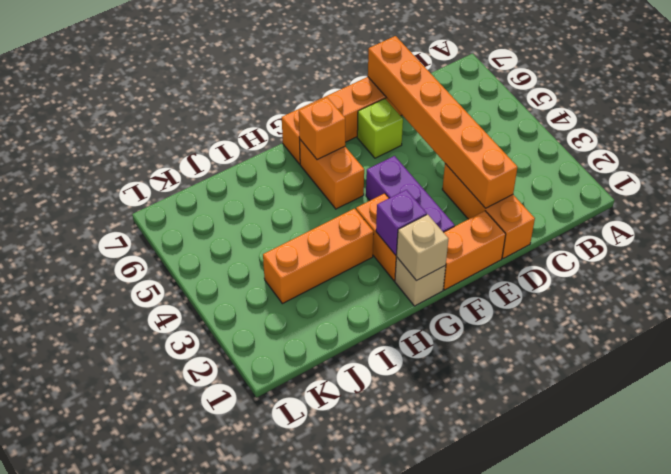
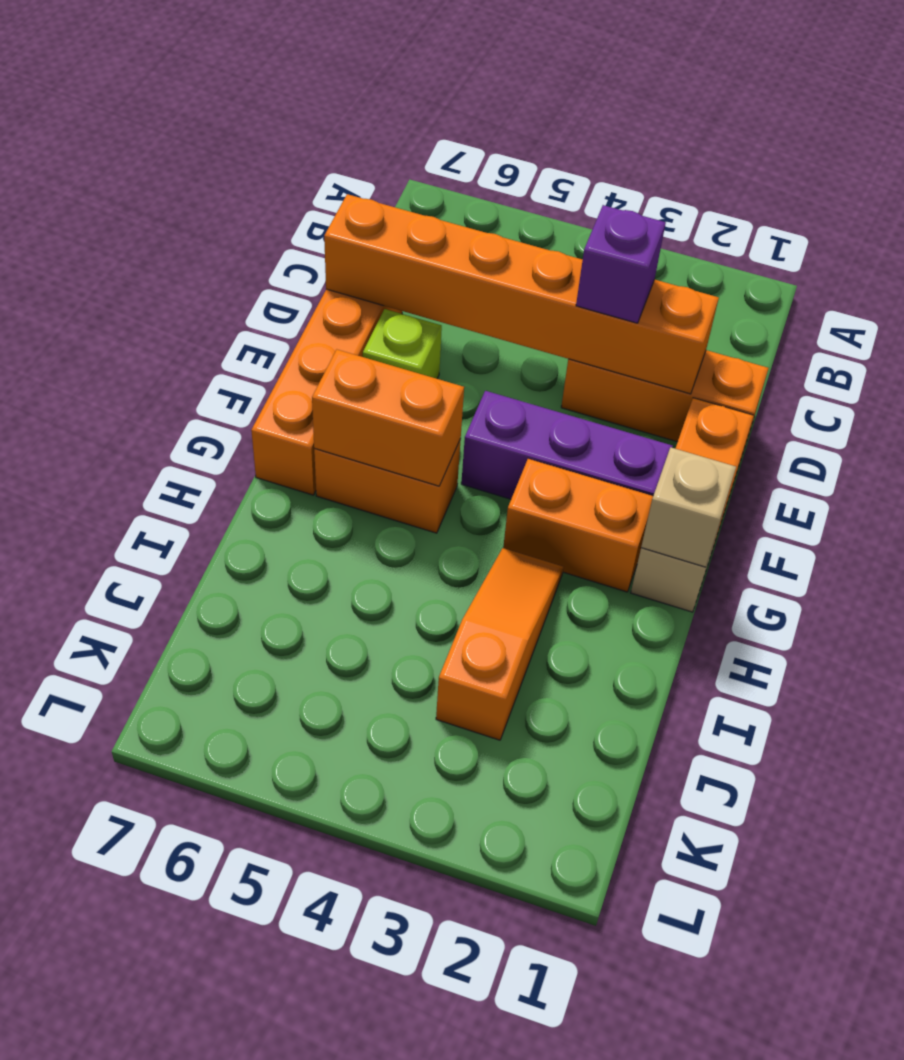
purple 1x1 brick [376,190,427,255] -> purple 1x1 brick moved to [576,205,666,323]
orange 1x1 brick [299,97,345,160] -> orange 1x2 brick [312,350,464,486]
orange 1x3 brick [263,209,374,304] -> orange 1x3 slope [436,548,563,740]

